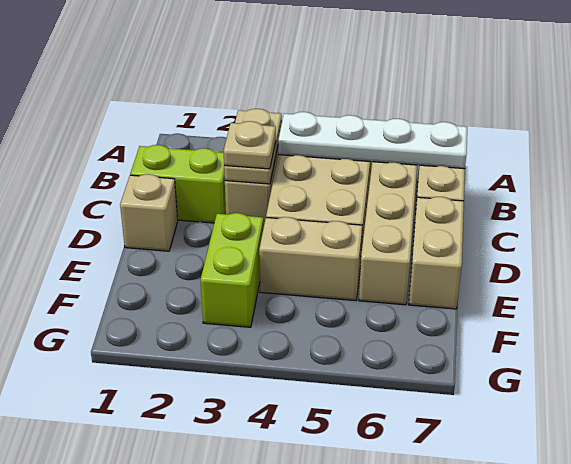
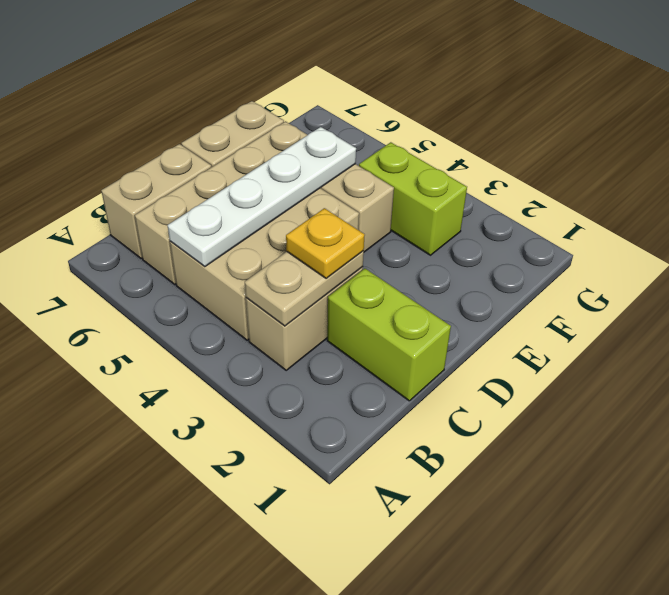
white 1x4 plate [278,112,467,169] -> white 1x4 plate turned to [167,127,356,267]
tan 1x1 plate [224,121,276,169] -> yellow 1x1 plate [286,208,365,278]
tan 1x1 brick [120,174,178,251] -> none
lime 1x2 brick [201,213,264,327] -> lime 1x2 brick turned to [359,142,467,255]

